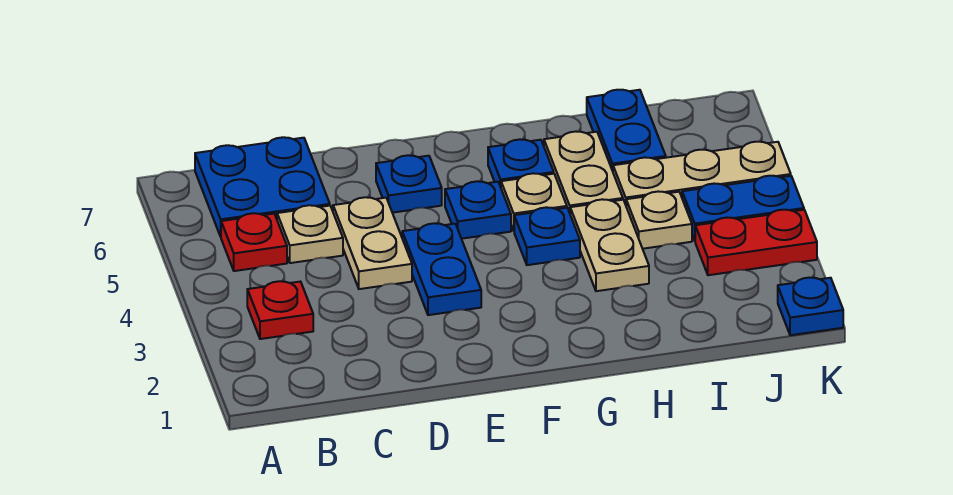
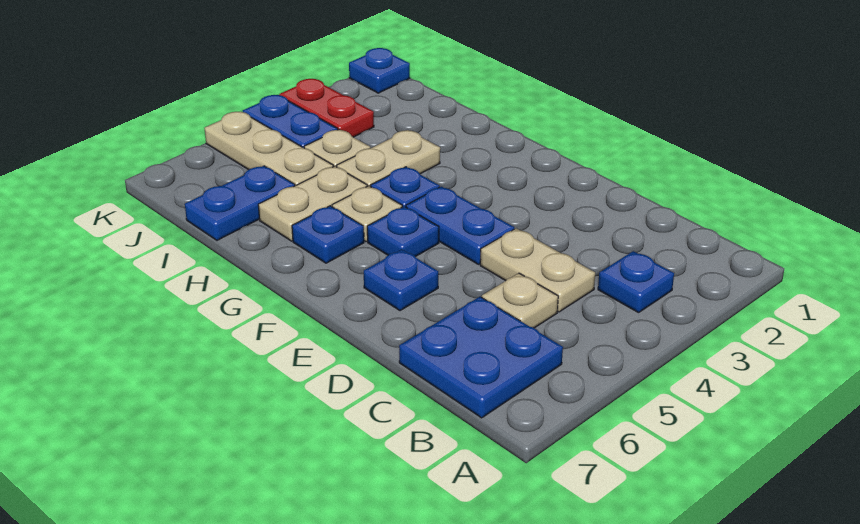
red 1x1 plate [247,281,313,339] -> blue 1x1 plate [598,251,674,313]
red 1x1 plate [221,213,287,271] -> none
tan 1x2 plate [333,197,412,289] -> tan 1x2 plate turned to [480,228,595,312]
blue 1x2 plate [402,223,481,315] -> blue 1x2 plate turned to [406,186,514,264]

